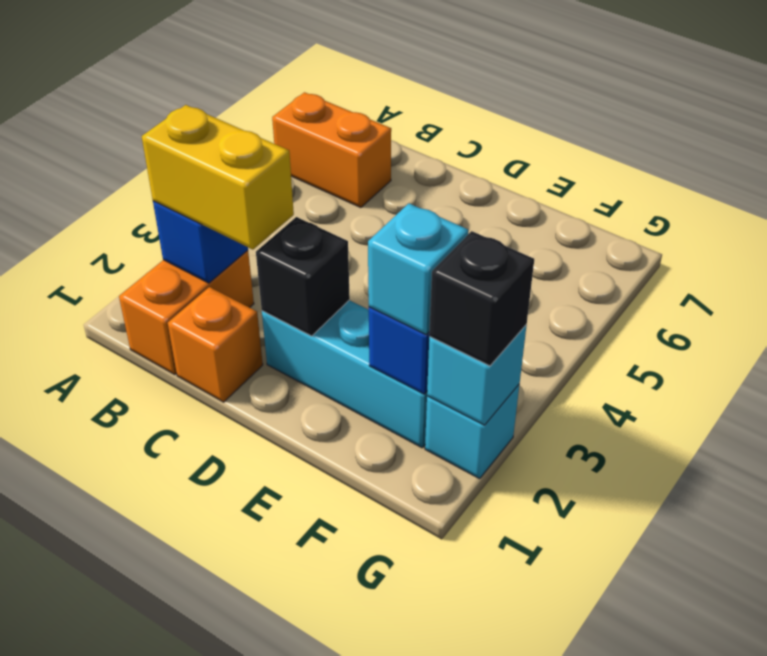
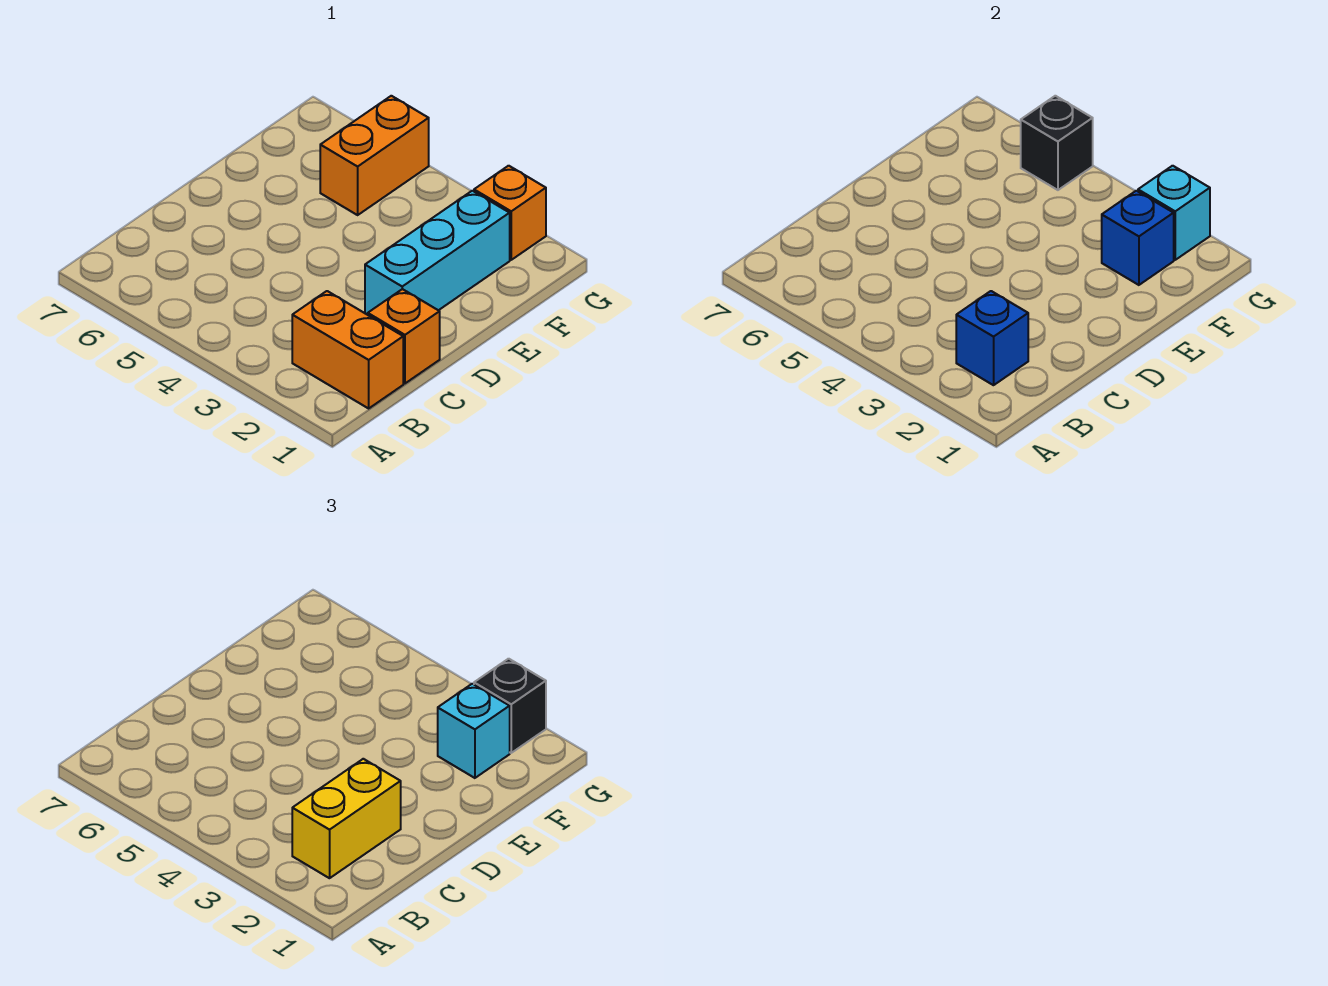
orange 1x2 brick [272,92,391,208] -> orange 1x2 brick moved to [320,96,429,215]
black 1x1 brick [256,217,350,336] -> black 1x1 brick moved to [1021,96,1093,190]
cyan 1x1 brick [425,384,520,479] -> orange 1x1 brick [474,166,546,260]

